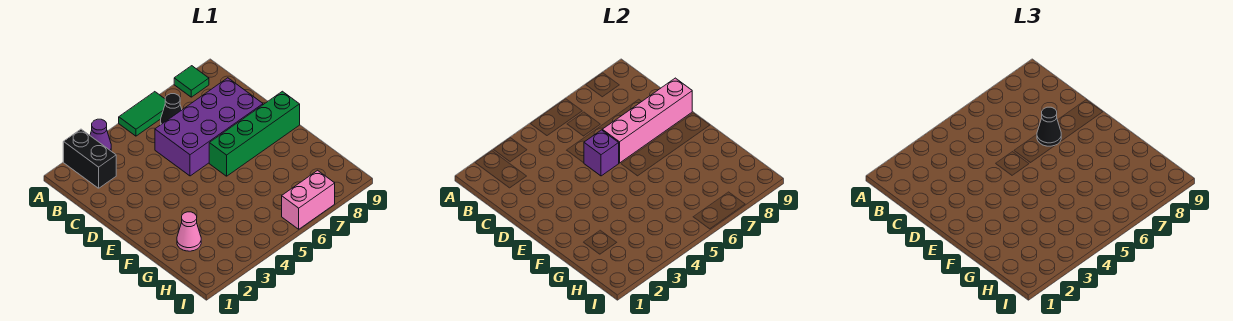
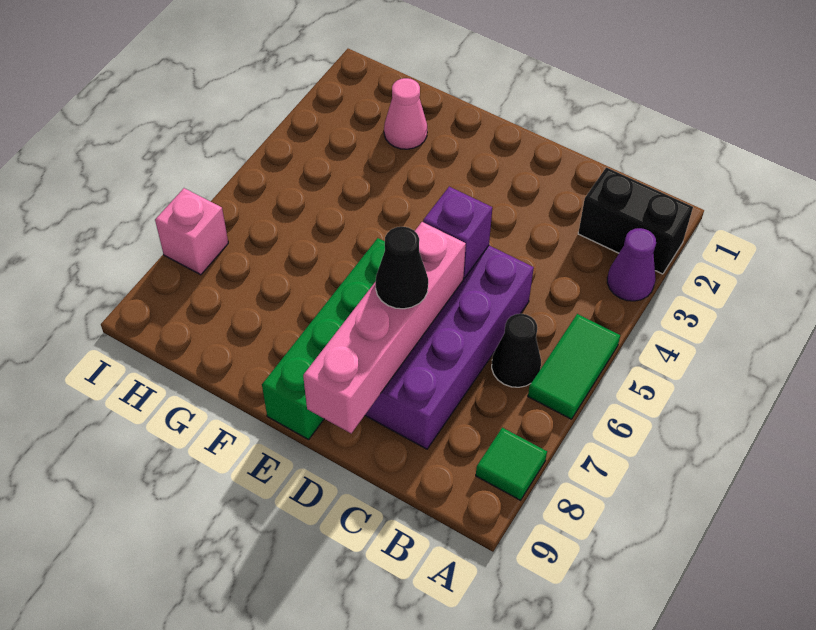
pink 1x2 brick [282,170,335,229] -> pink 1x1 brick [155,188,228,275]

